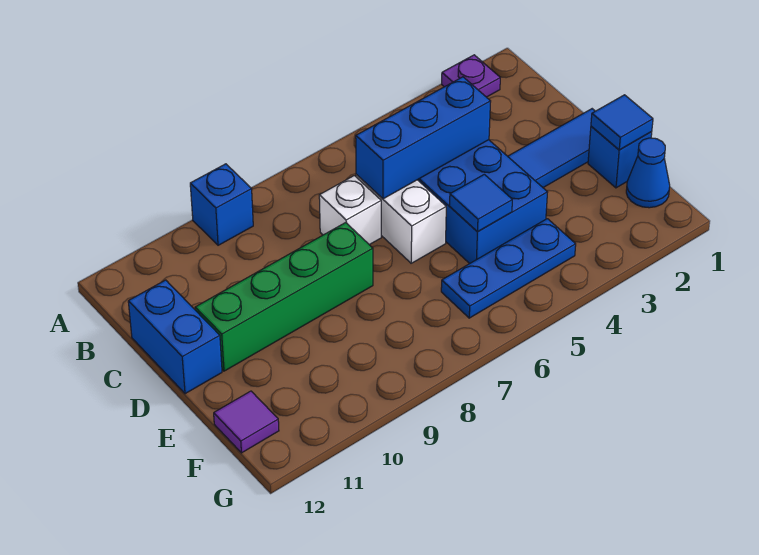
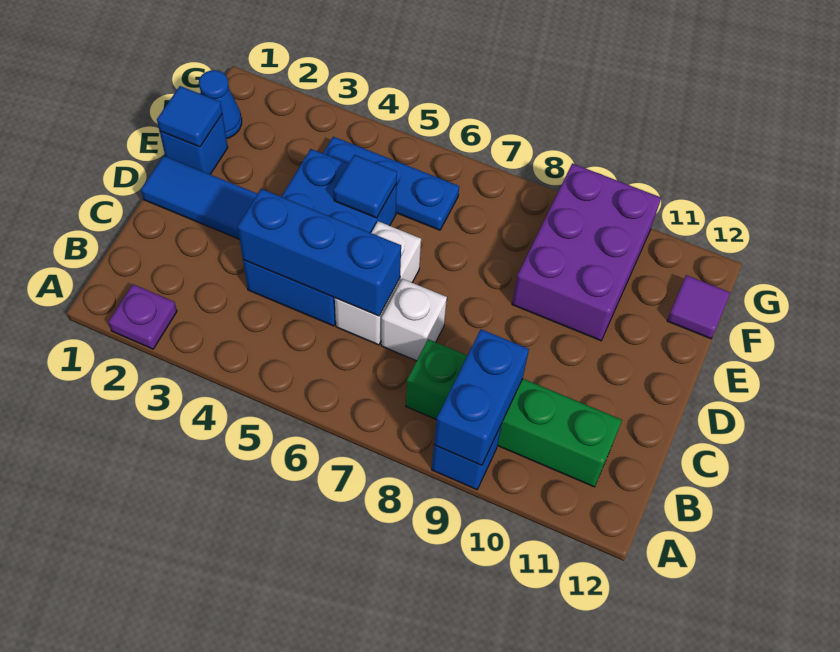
blue 1x2 brick [128,280,222,394] -> blue 1x2 brick moved to [434,329,529,465]
green 1x4 brick [195,223,373,371] -> green 1x4 brick moved to [406,339,622,487]
none -> purple 2x3 brick [512,163,661,341]

